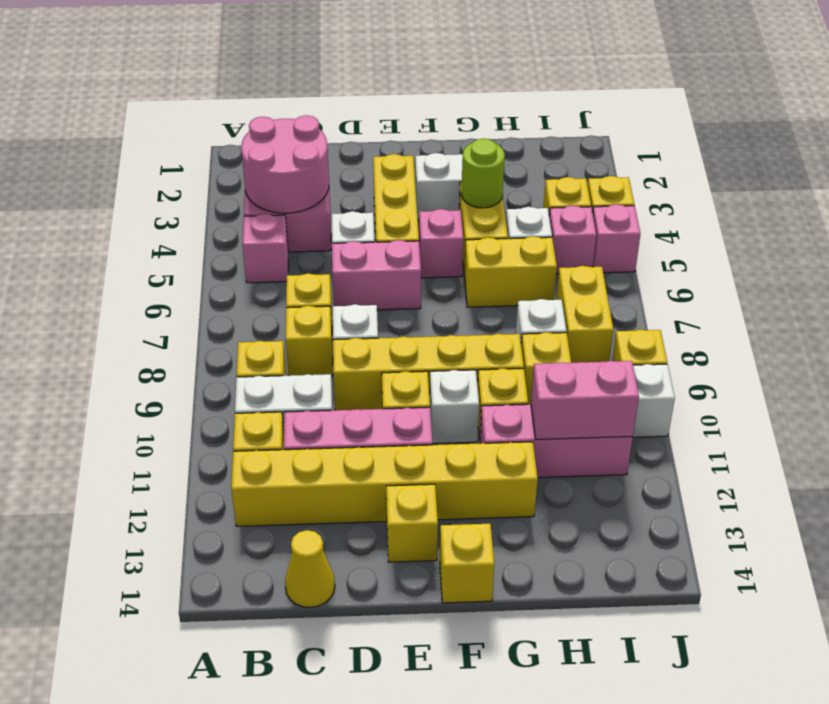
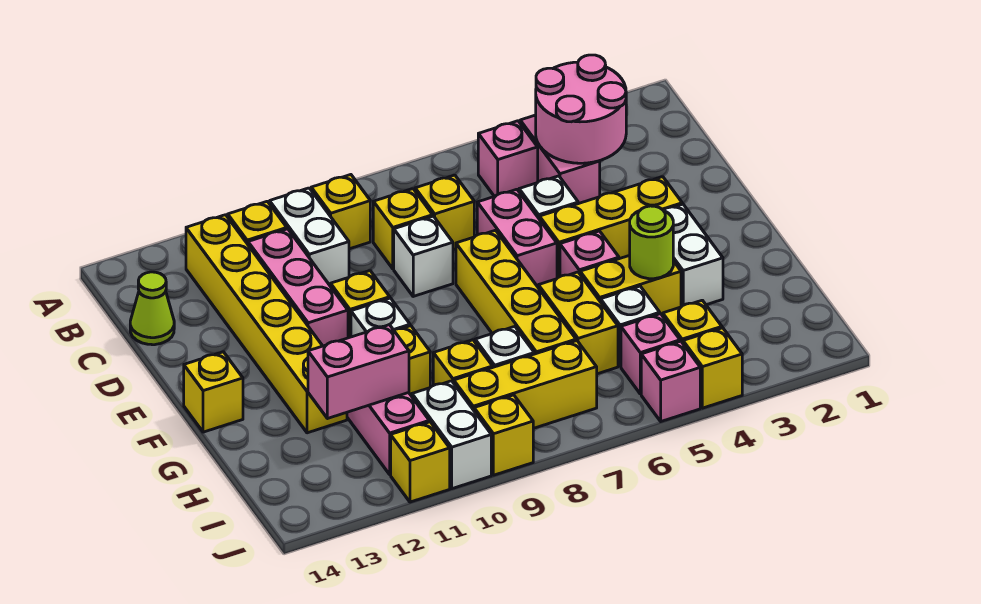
yellow 1x1 cone [285,530,335,607] -> lime 1x1 cone [130,272,174,345]
yellow 1x4 brick [333,334,524,410] -> yellow 1x4 brick moved to [456,230,576,354]
yellow 1x1 brick [386,484,438,562] -> yellow 1x1 brick moved to [391,422,450,502]
pink 1x2 brick [531,361,639,440] -> pink 1x2 brick turned to [308,325,409,419]
yellow 1x2 brick [556,266,613,363] -> yellow 1x3 brick [454,341,597,428]

